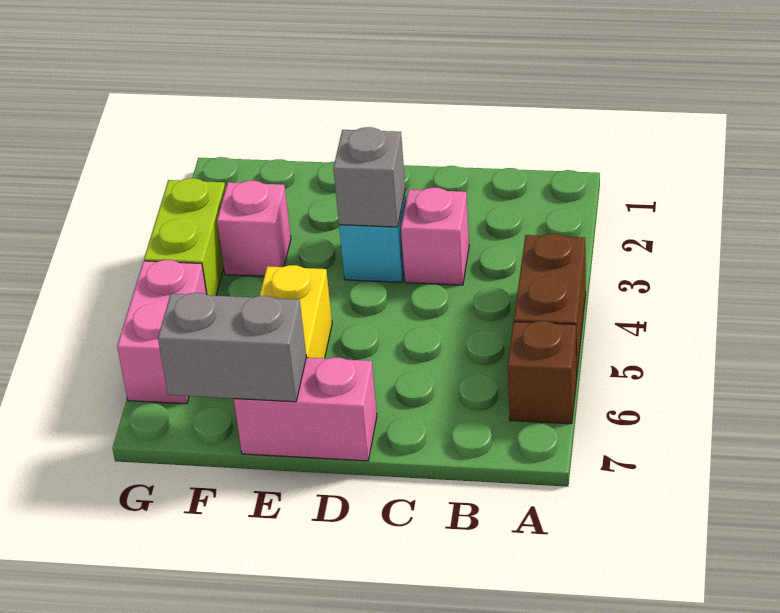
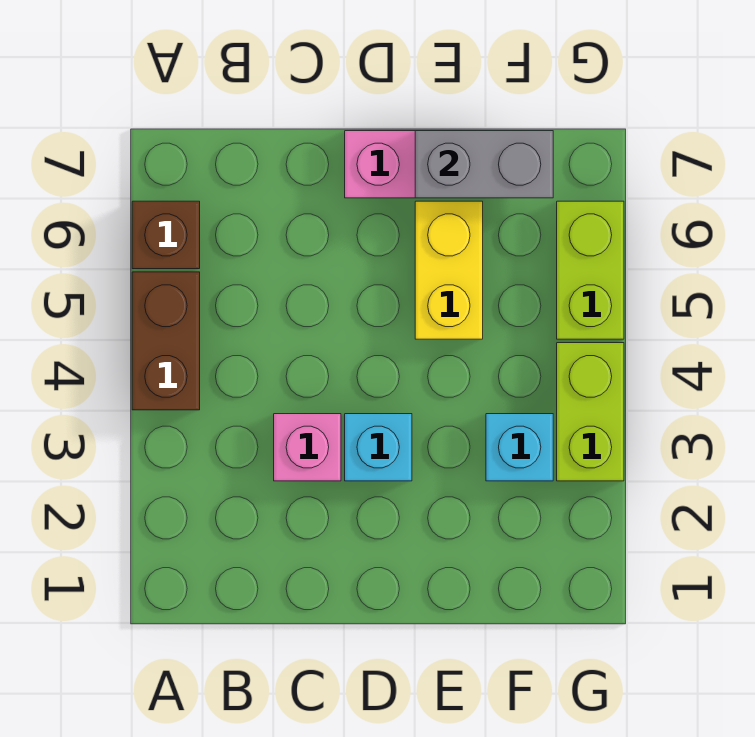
grey 1x1 brick [333,127,405,227] -> none
pink 1x1 brick [217,181,291,276] -> cyan 1x1 brick [486,414,553,481]
pink 1x2 brick [117,260,207,404] -> lime 1x2 brick [557,201,624,339]

